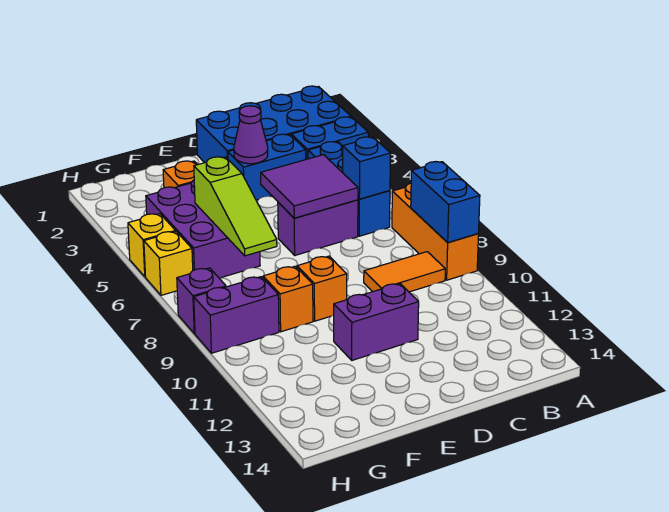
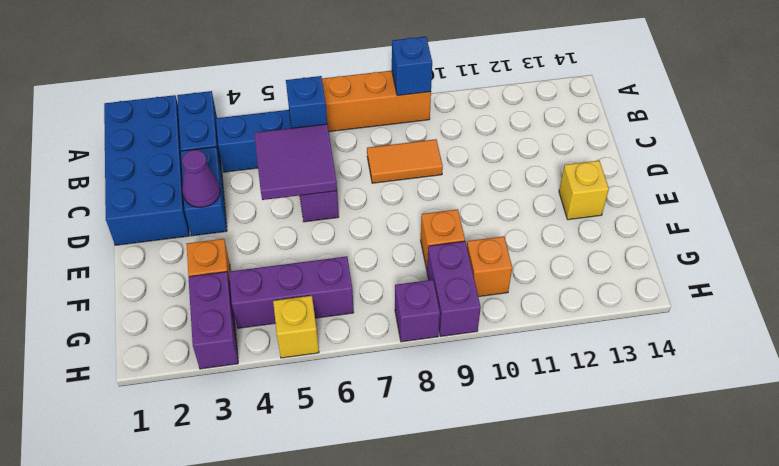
blue 1x2 brick [411,162,480,243] -> blue 1x1 brick [392,37,432,96]
orange 1x2 tile [364,252,445,292] -> orange 1x2 tile turned to [367,139,443,183]
purple 1x2 brick [334,283,419,360] -> purple 1x2 brick moved to [188,272,238,369]
orange 1x1 brick [297,256,347,321] -> orange 1x1 brick moved to [467,236,512,297]
purple 2x3 brick [146,180,260,278] -> purple 1x3 brick [229,256,354,328]
lime 1x3 slope [194,157,277,256] -> none
yellow 1x1 brick [144,232,193,295] -> yellow 1x1 brick moved to [559,161,609,220]

